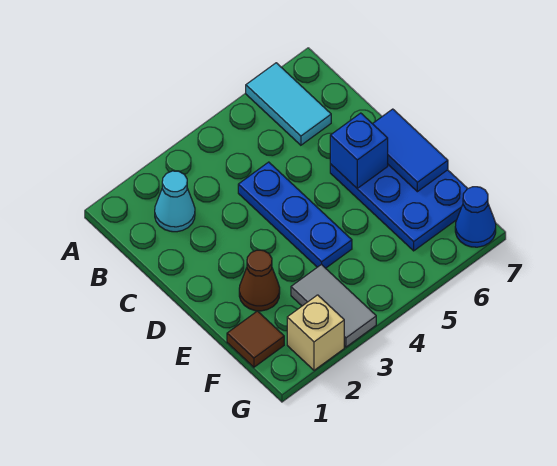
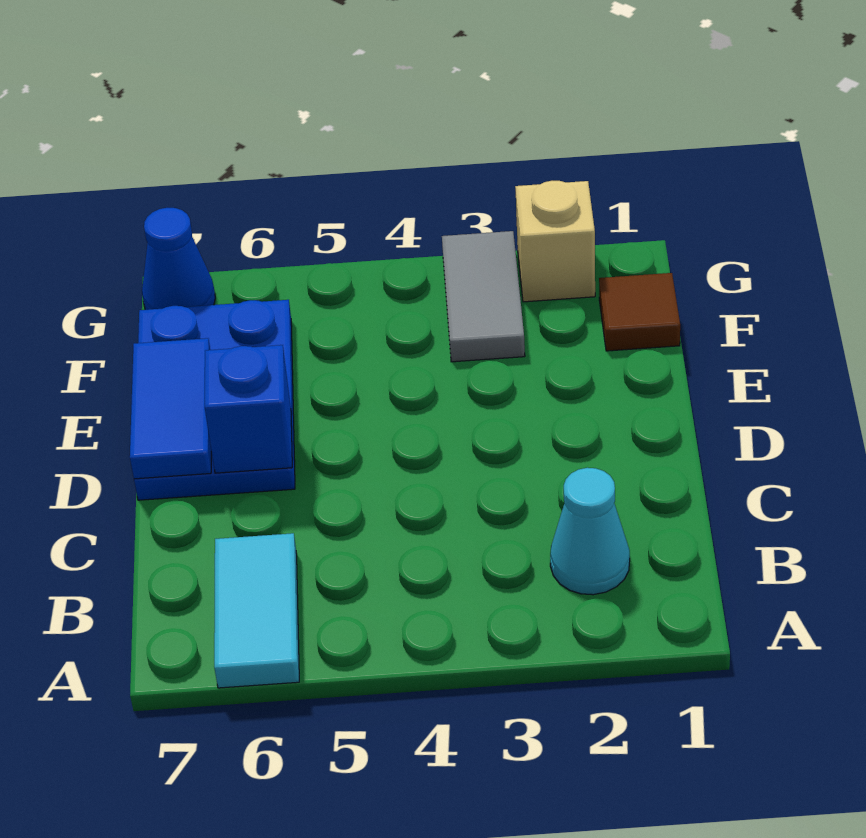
blue 1x3 plate [238,162,352,268] -> none
brown 1x1 cone [239,250,280,311] -> none

